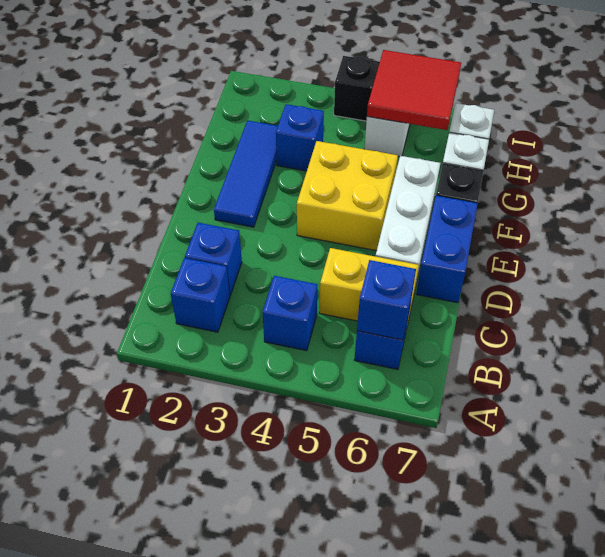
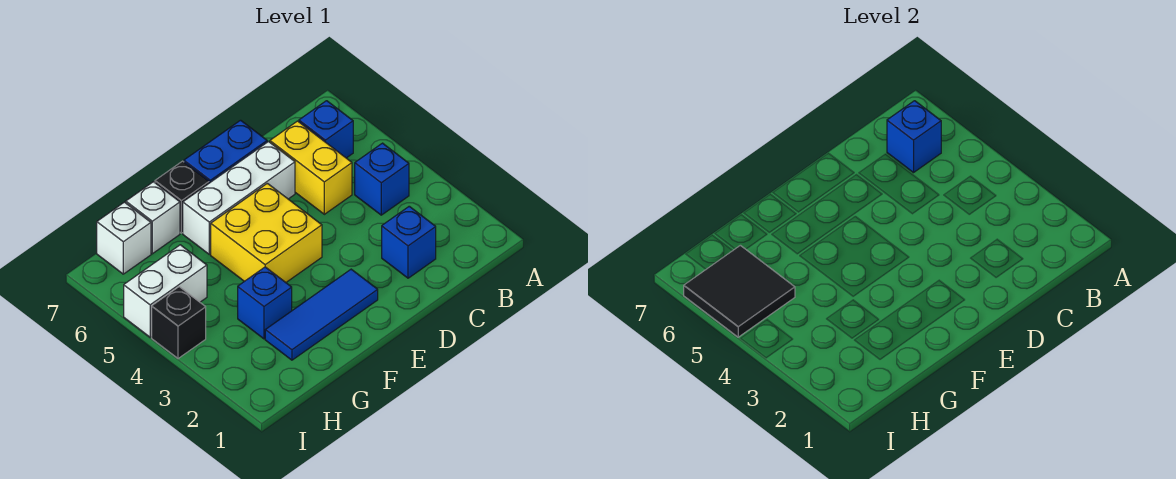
blue 1x1 brick [171,258,230,332] -> none
red 2x2 tile [367,50,461,130] -> black 2x2 tile [684,245,795,337]

